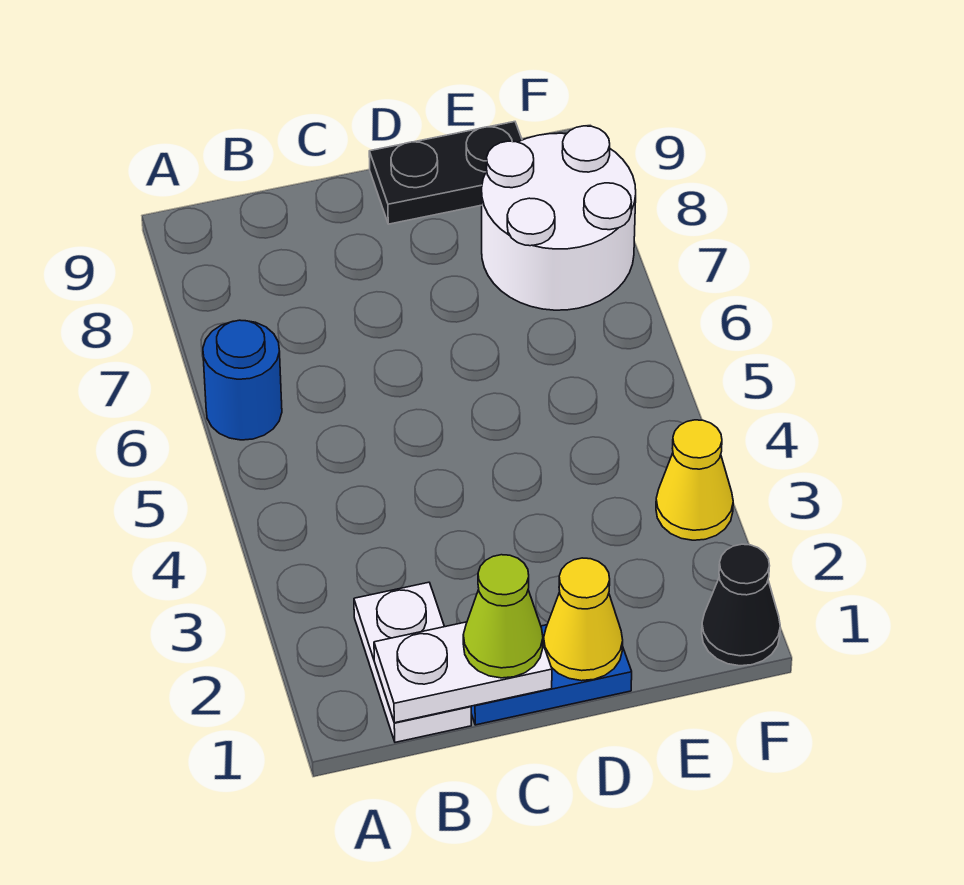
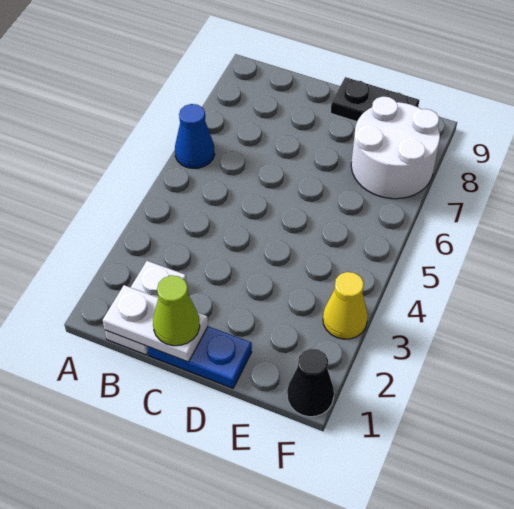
blue 1x1 round brick [203,320,282,440] -> blue 1x1 cone [175,104,215,168]
yellow 1x1 cone [544,558,623,681] -> none

